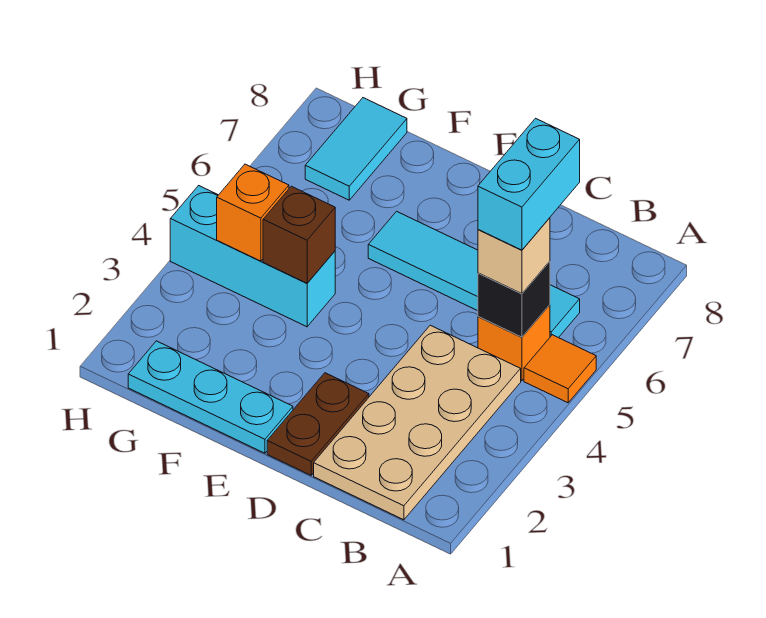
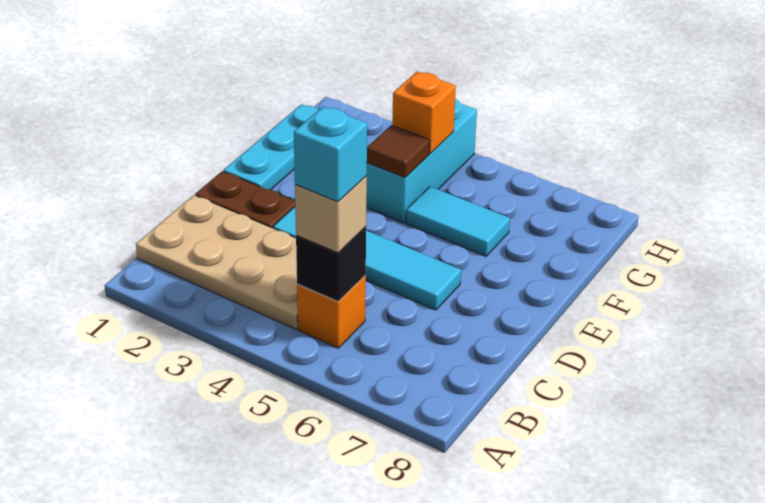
orange 1x1 tile [524,335,596,403] -> none
cyan 1x2 brick [478,118,580,250] -> cyan 1x1 brick [294,106,367,202]
cyan 1x4 tile [368,211,580,338] -> cyan 1x4 tile turned to [273,207,461,310]
brown 1x1 brick [263,186,335,283] -> brown 1x1 tile [367,125,430,177]
cyan 1x2 tile [305,98,407,200] -> cyan 1x2 tile moved to [406,187,510,256]

